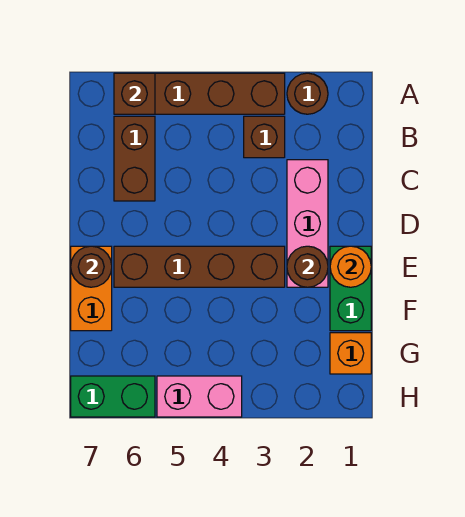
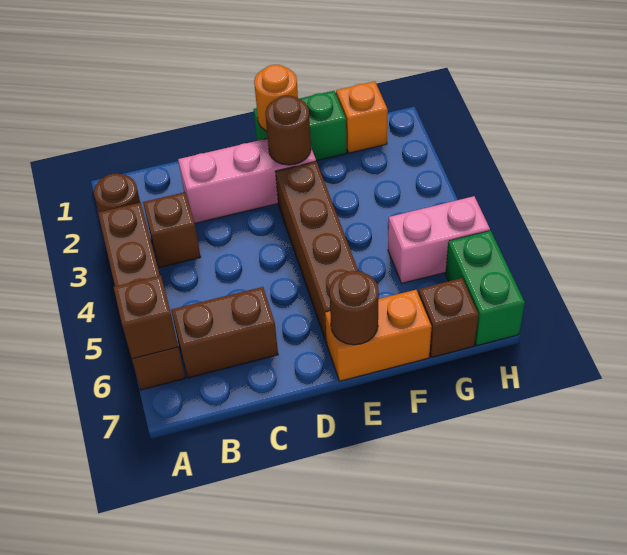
none -> brown 1x1 brick [418,278,478,357]
pink 1x2 brick [157,376,242,417] -> pink 1x2 brick turned to [388,196,490,283]

